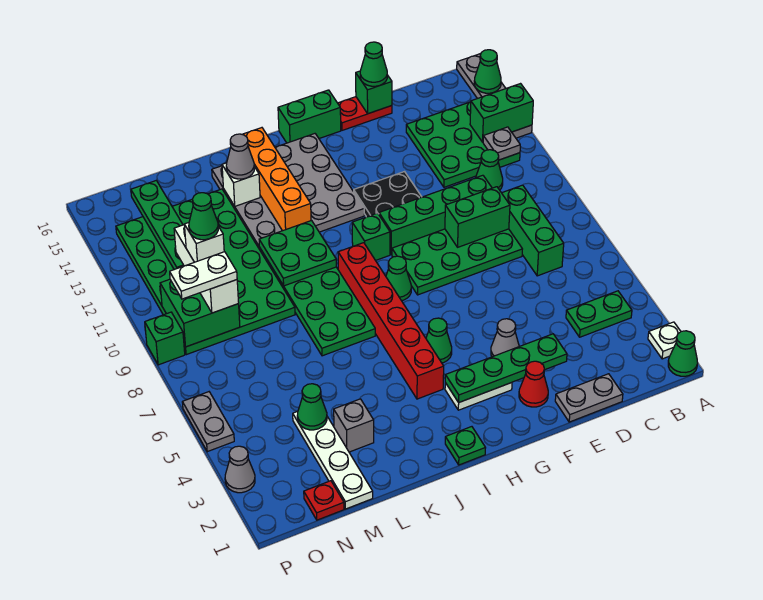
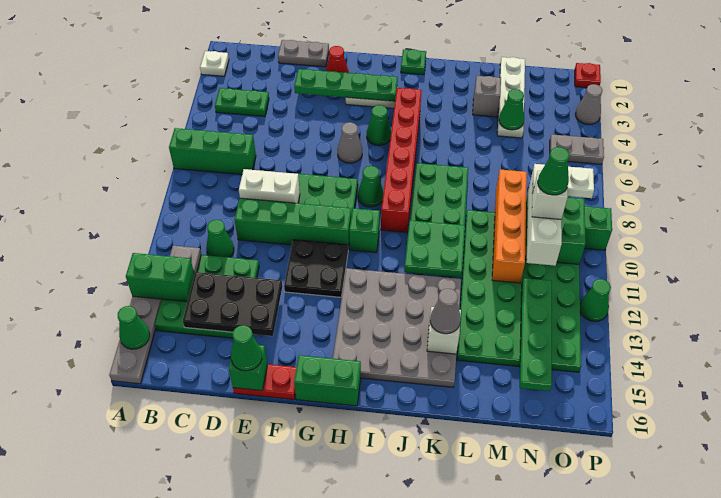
green 1x1 cone [668,331,698,376] -> green 1x1 cone moved to [580,279,611,321]
green 1x3 brick [502,185,564,276] -> green 1x3 brick turned to [169,128,256,174]
none -> black 2x3 plate [183,272,282,336]
green 1x2 brick [445,187,510,247] -> white 1x2 brick [239,169,300,203]
grey 1x1 cone [491,319,519,357] -> grey 1x1 cone moved to [337,122,362,163]
orange 1x4 brick [242,128,311,231] -> orange 1x4 brick moved to [492,170,527,283]
red 1x1 plate [304,481,344,520] -> red 1x1 plate moved to [575,63,601,88]
grey 1x2 plate [182,392,234,452] -> grey 1x2 plate turned to [550,134,604,164]

